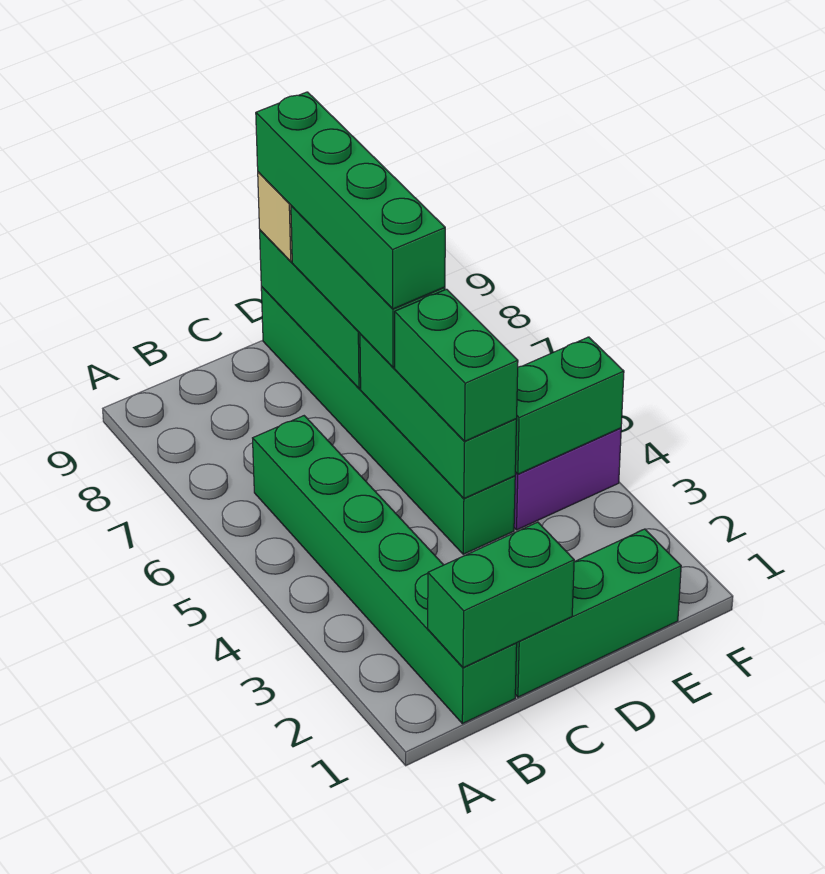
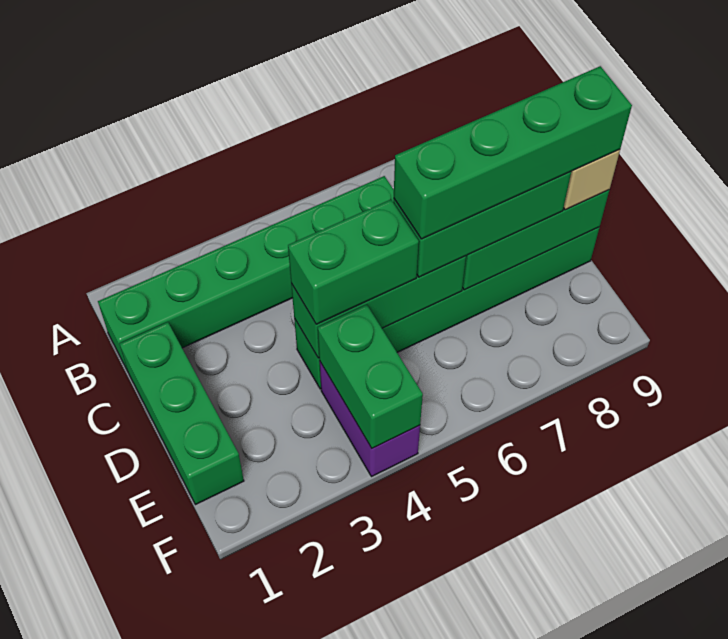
green 1x2 brick [428,522,574,668] -> none

